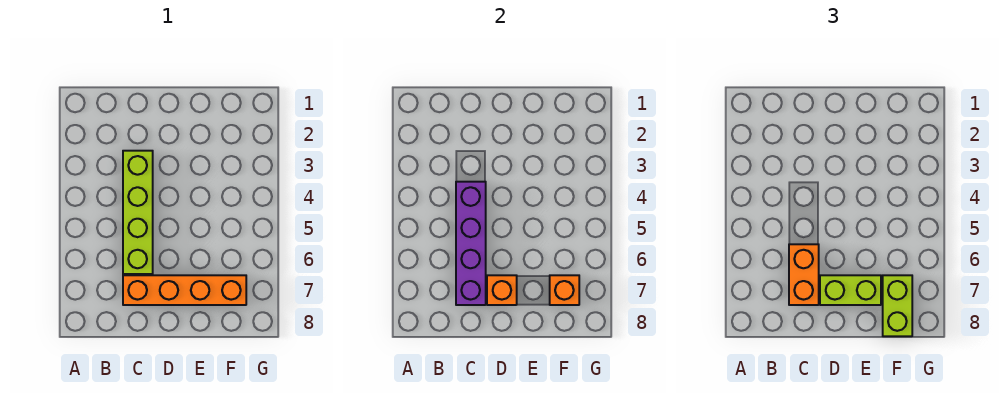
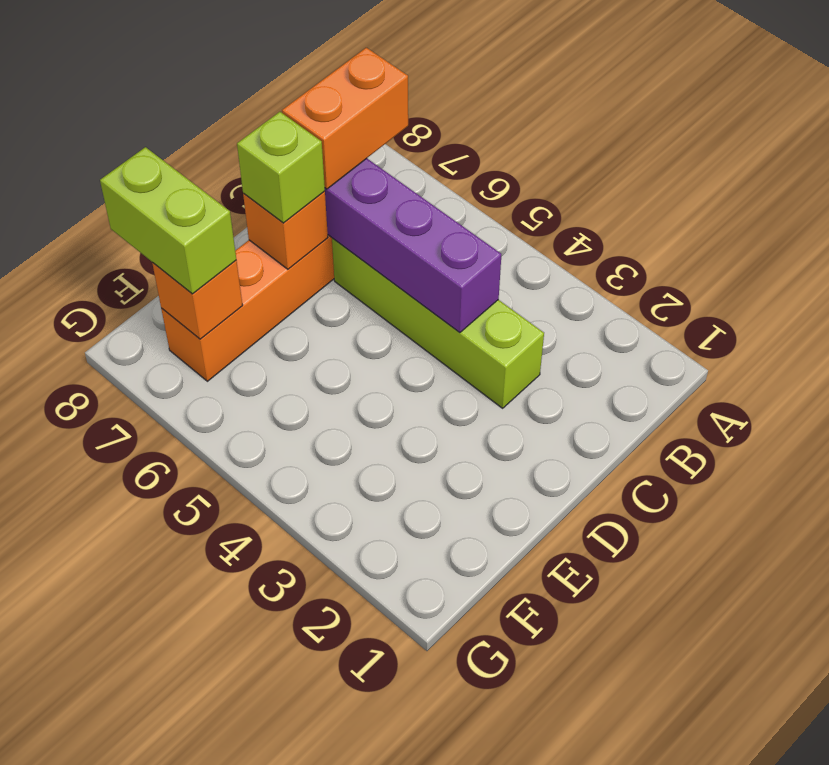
orange 1x2 brick [789,244,819,305] -> orange 1x2 brick turned to [282,48,408,189]
lime 1x2 brick [820,275,881,305] -> lime 1x1 brick [237,112,325,223]

